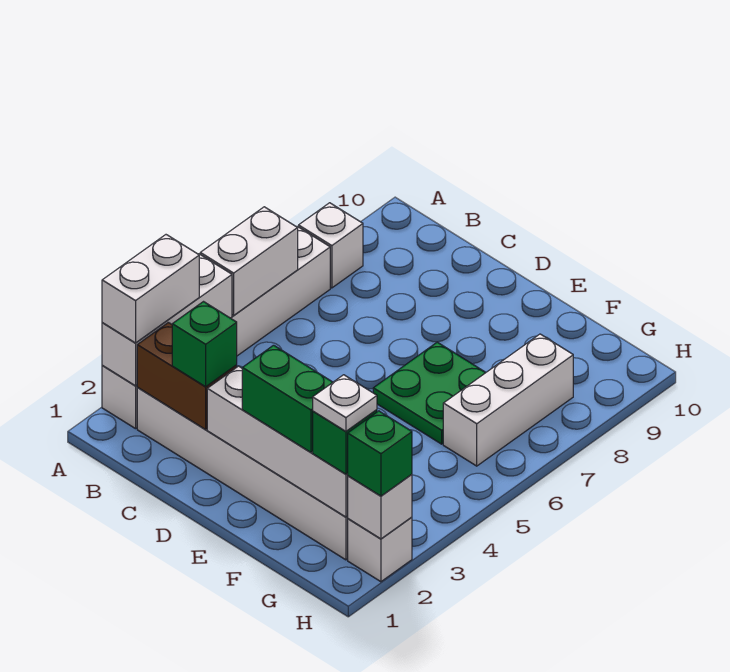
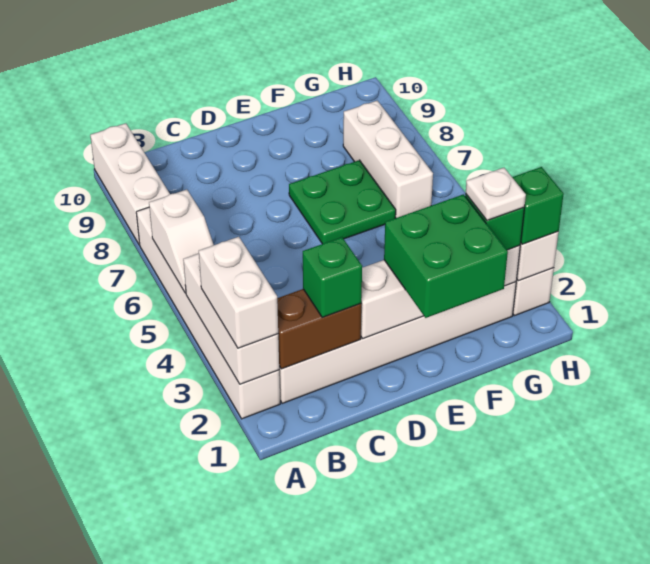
white 1x2 brick [200,207,298,315] -> white 1x2 slope [149,190,214,293]
white 1x1 brick [299,203,363,288] -> white 1x3 brick [90,123,170,245]
green 1x2 brick [242,345,333,452] -> green 2x2 brick [384,194,508,318]

